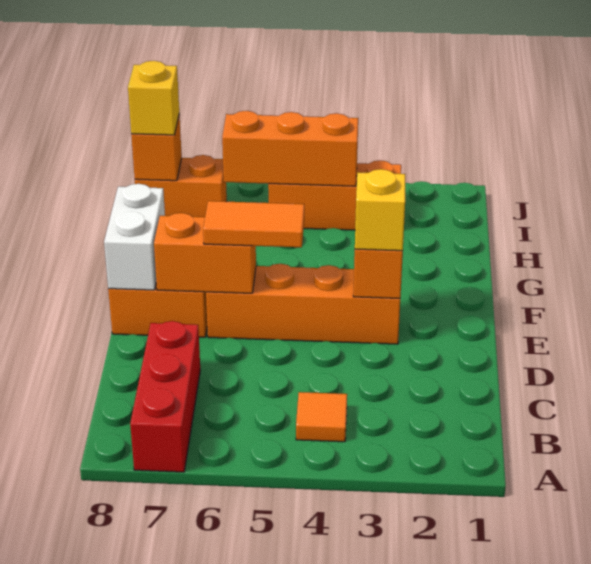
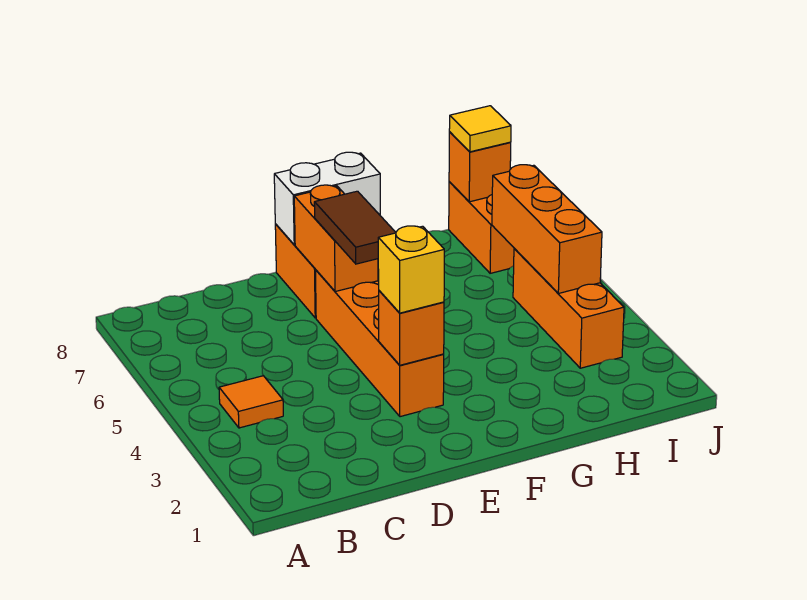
red 1x3 brick [130,321,200,472] -> none
orange 1x2 tile [203,201,304,247] -> brown 1x2 tile [314,191,396,264]
yellow 1x1 brick [128,61,179,135] -> yellow 1x1 tile [449,106,511,152]

